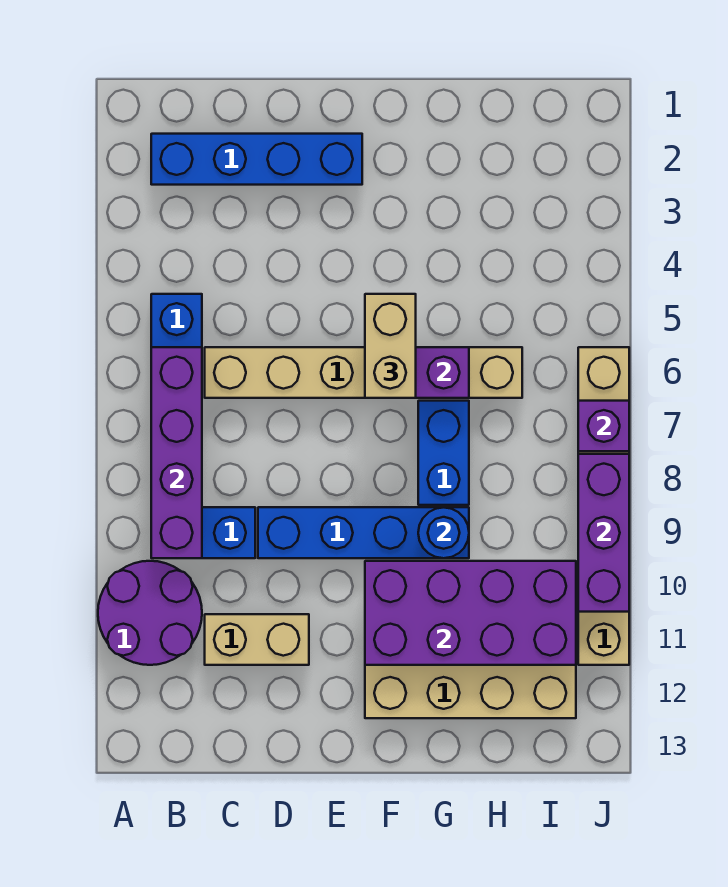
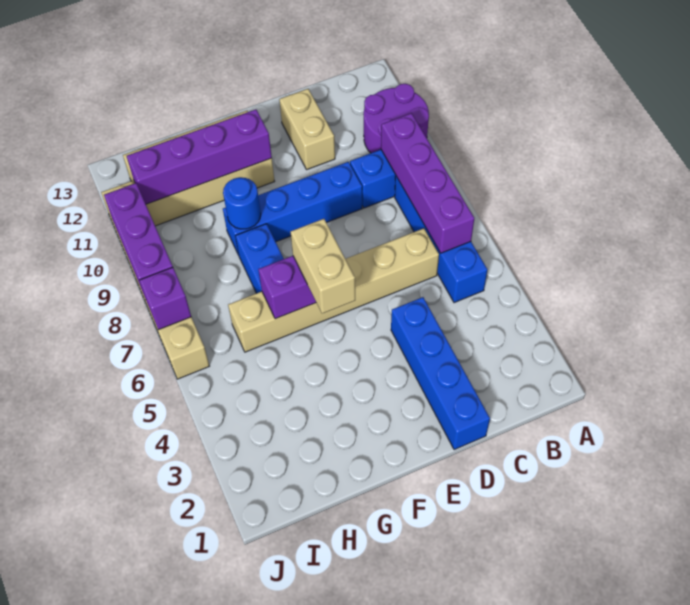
blue 1x4 brick [151,134,362,185] -> blue 1x4 brick turned to [391,297,490,450]
tan 1x2 brick [205,614,309,665] -> tan 1x2 brick turned to [279,89,335,170]
purple 2x4 brick [365,561,576,665] -> purple 1x4 brick [127,109,272,204]

